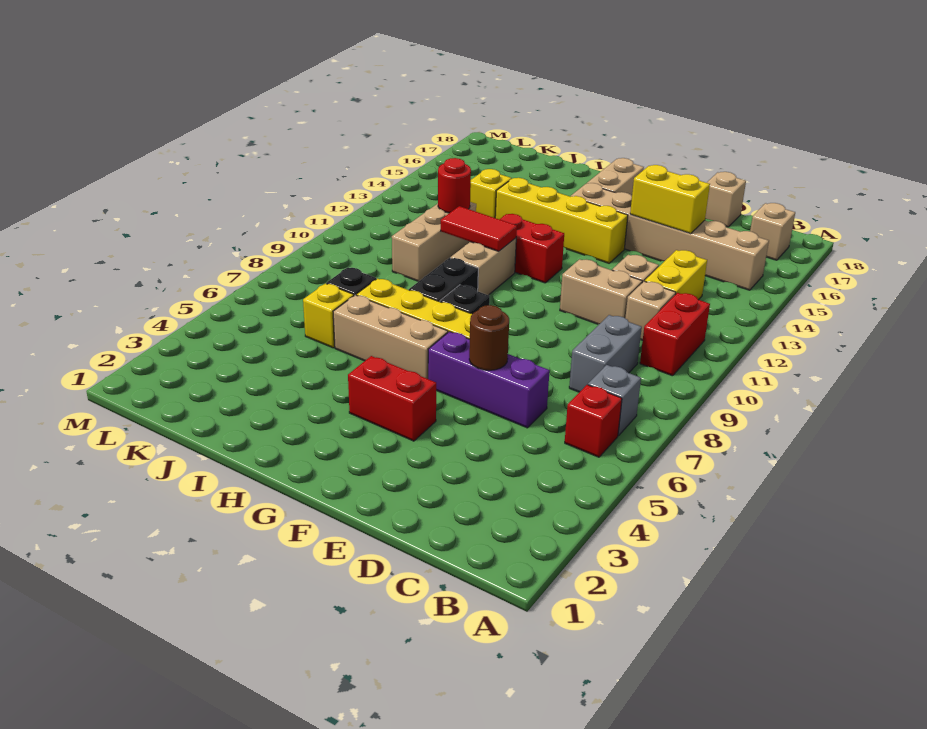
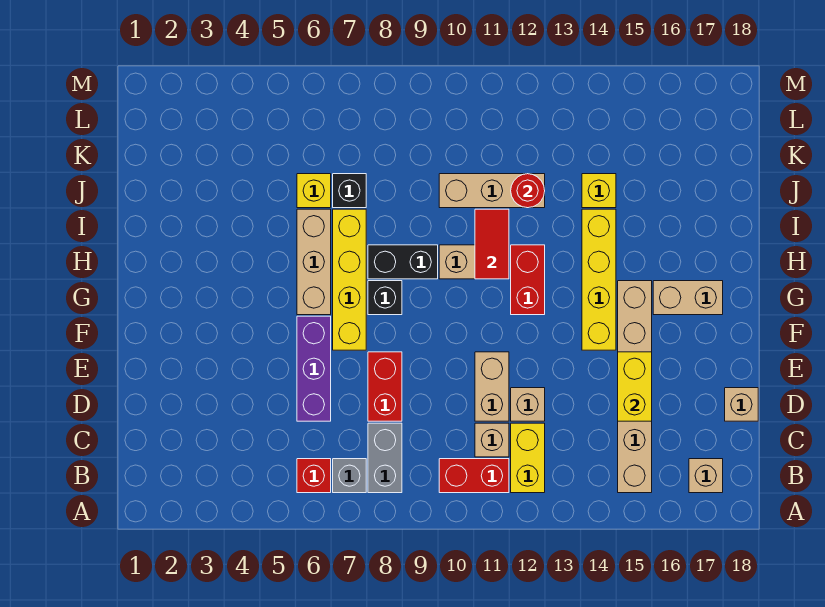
grey 1x2 brick [569,315,642,392] -> grey 1x2 brick turned to [368,423,402,493]
yellow 1x2 brick [645,250,707,300] -> yellow 1x2 brick turned to [511,423,545,493]
brown 1x1 round brick [469,305,509,370] -> none
red 1x2 brick [348,356,436,441] -> red 1x2 brick moved to [368,352,402,421]

